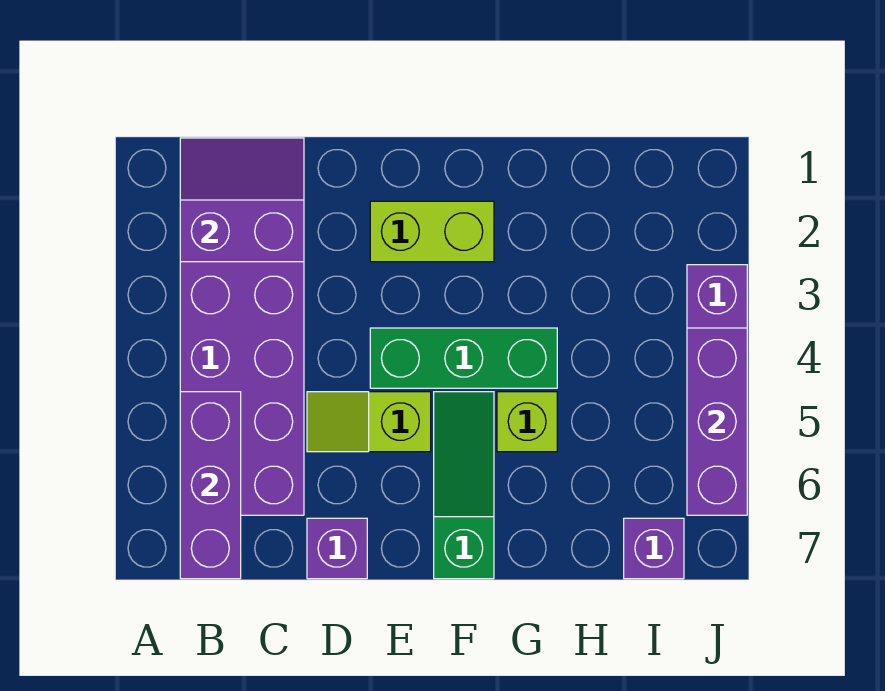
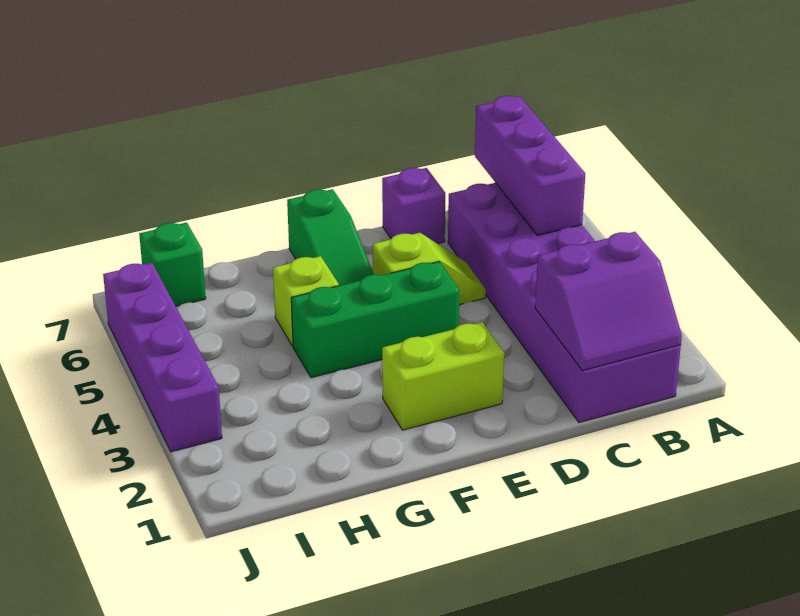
purple 1x1 brick [624,518,684,579] -> green 1x1 brick [139,223,206,306]
purple 1x3 brick [687,328,747,515] -> none

